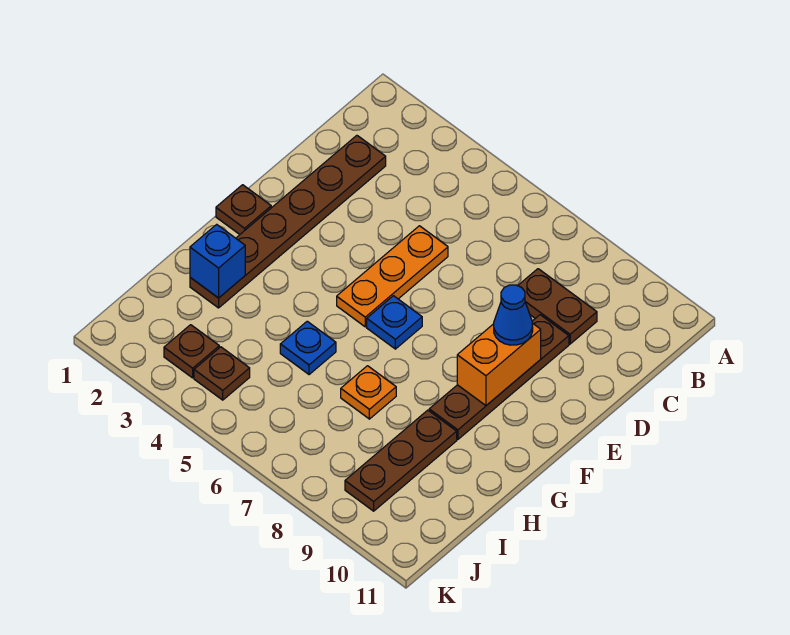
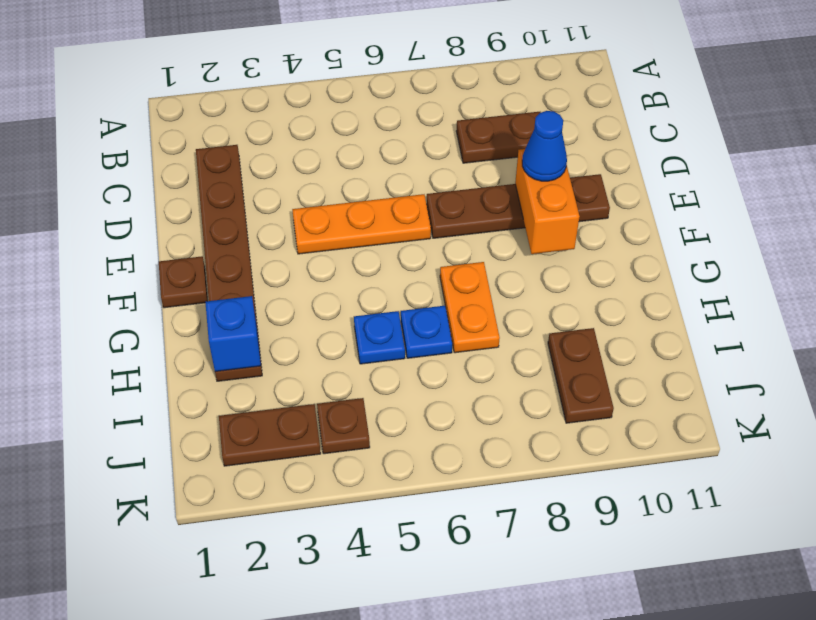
orange 1x3 plate [337,226,448,327] -> orange 1x3 plate turned to [292,194,431,254]
brown 1x4 plate [429,315,569,439] -> brown 1x4 plate turned to [427,174,610,238]
blue 1x1 plate [367,296,422,349] -> blue 1x1 plate moved to [401,306,452,358]
orange 1x1 plate [341,366,396,419] -> orange 1x2 plate [440,262,500,353]
brown 1x3 plate [345,410,457,511] -> brown 1x2 plate [548,328,614,423]
brown 1x1 plate [164,325,219,378] -> brown 1x2 plate [219,404,321,466]

